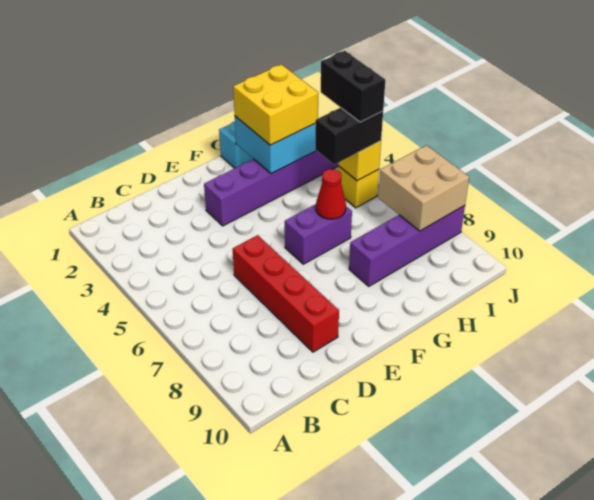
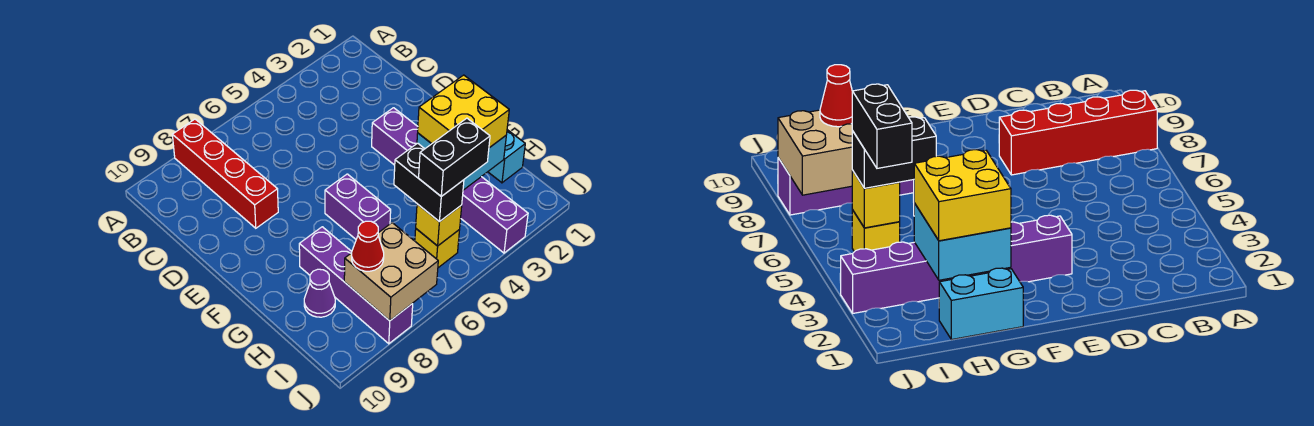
red 1x4 brick [233,235,339,352] -> red 1x4 brick turned to [172,119,278,228]
red 1x1 cone [316,169,346,219] -> red 1x1 cone moved to [352,221,384,271]
none -> purple 1x1 cone [304,269,335,317]

